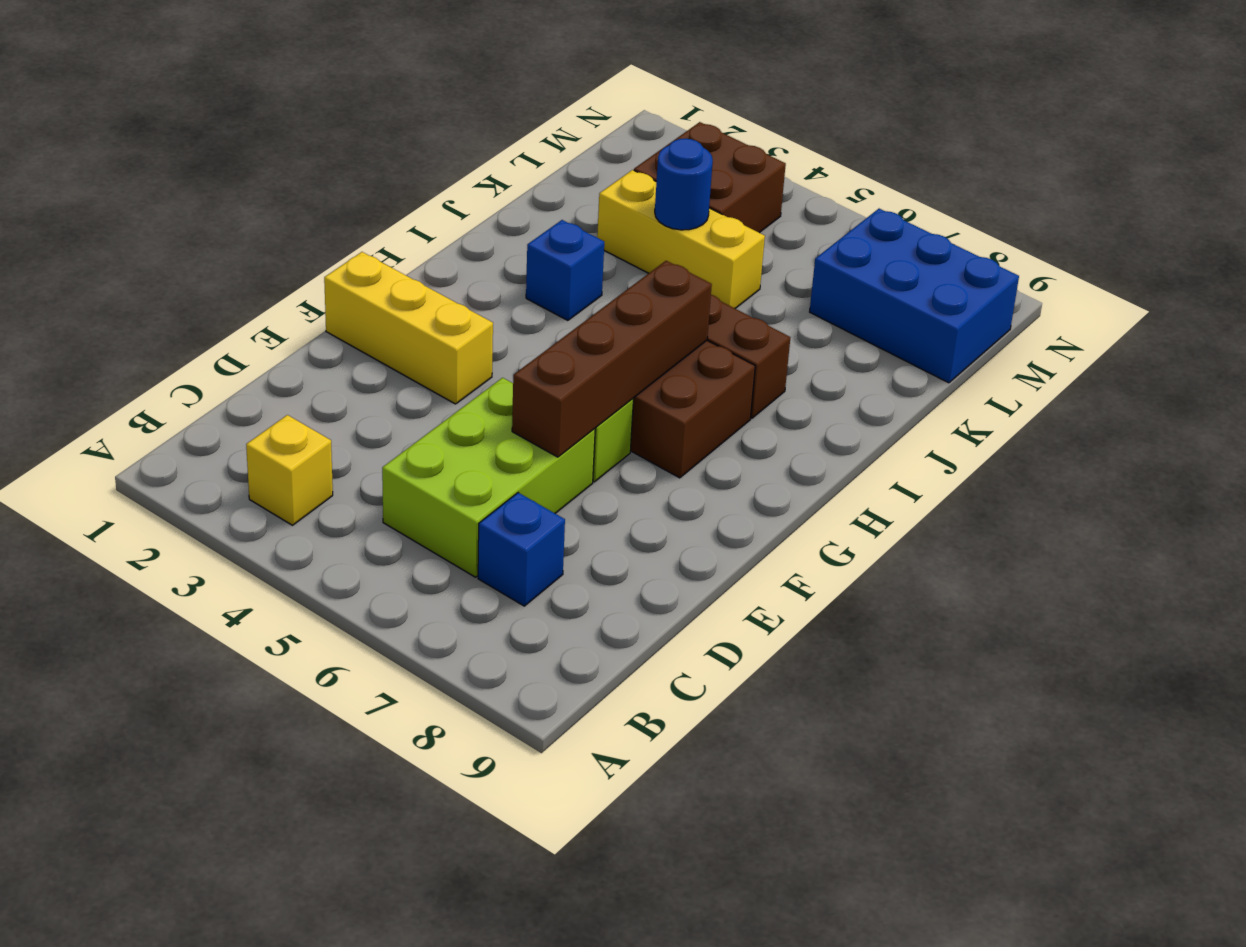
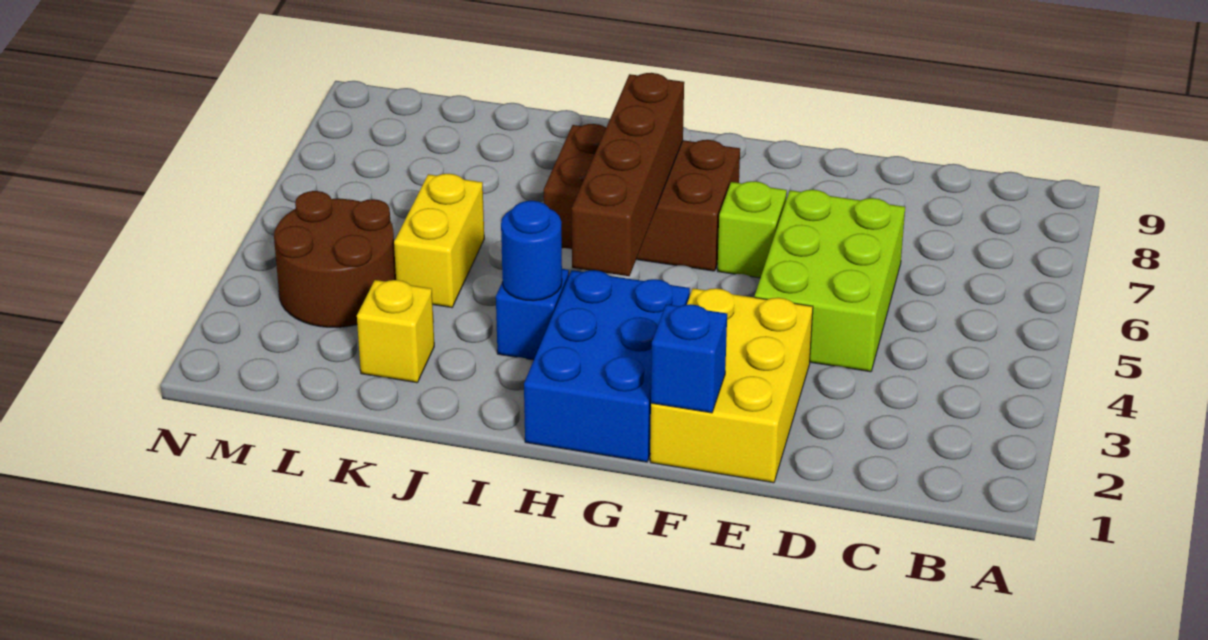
yellow 1x1 brick [246,415,333,525] -> yellow 1x1 brick moved to [357,280,434,383]
lime 2x3 brick [382,378,595,577] -> lime 2x3 brick turned to [755,190,905,372]
blue 1x1 brick [478,493,565,606] -> blue 1x1 brick moved to [651,304,727,413]
brown 1x4 brick [512,261,712,457] -> brown 1x4 brick turned to [572,73,684,276]
yellow 1x3 brick [324,252,493,404] -> yellow 2x3 brick [650,288,813,483]
yellow 1x3 brick [597,170,765,308] -> yellow 1x2 brick [394,174,484,307]
blue 1x1 round brick [655,139,713,230] -> blue 1x1 round brick moved to [501,201,562,301]
brown 2x2 brick [634,122,786,233] -> brown 2x2 round brick [274,191,396,327]
blue 2x3 brick [810,209,1019,383] -> blue 2x3 brick moved to [524,270,690,462]

